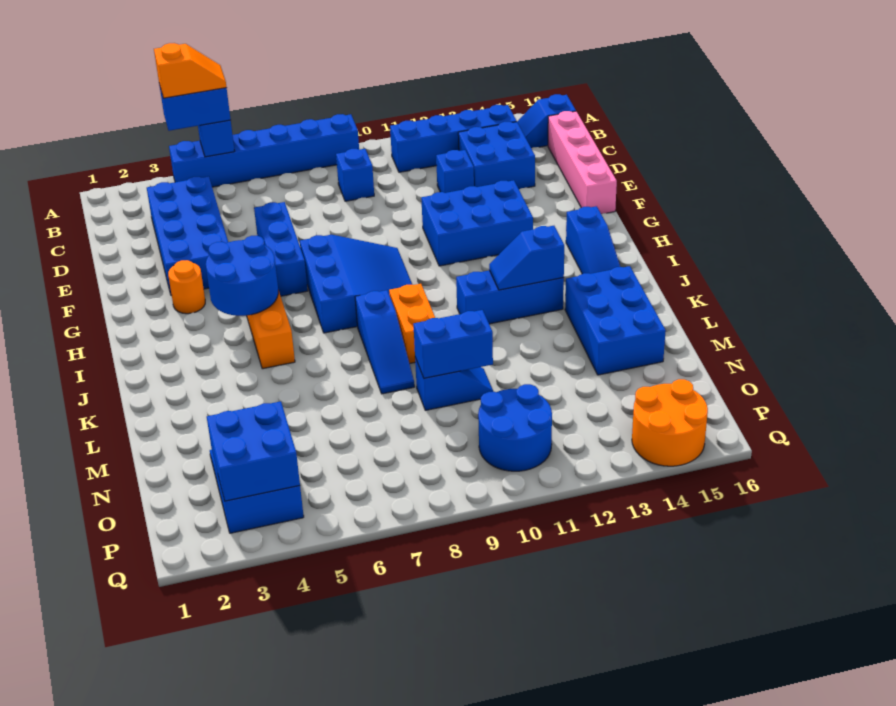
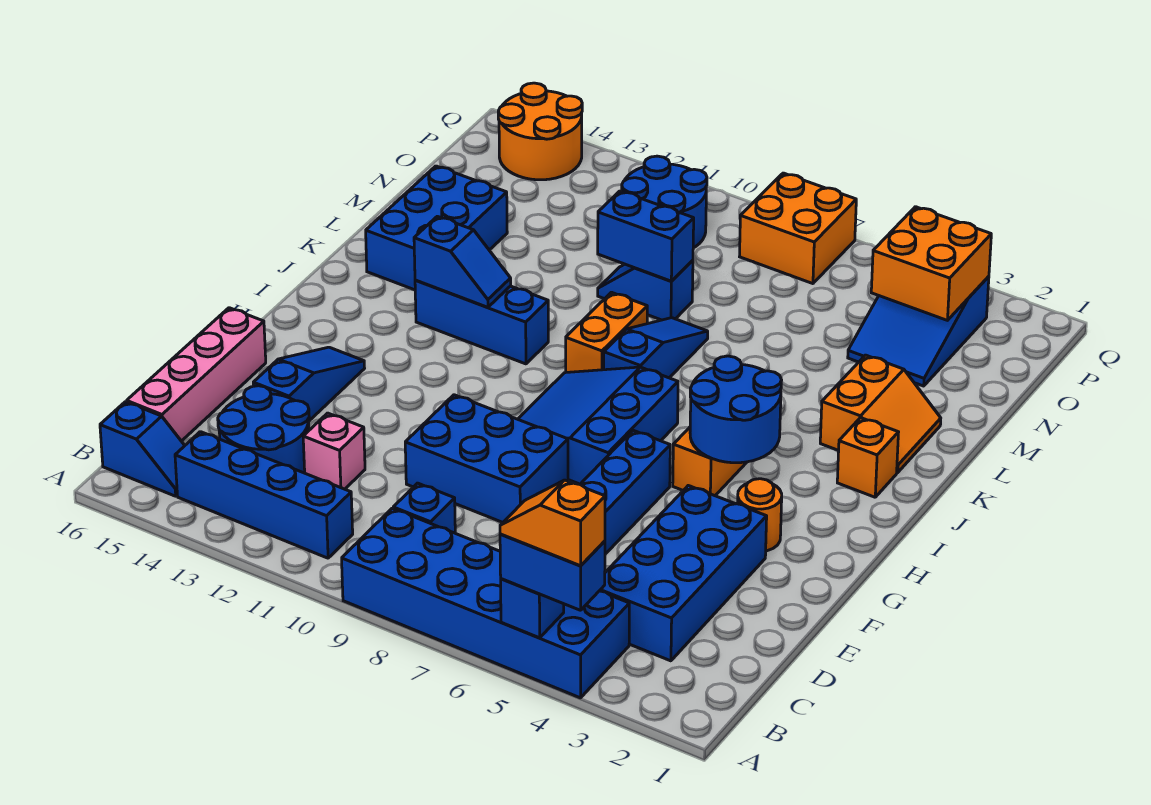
blue 1x6 brick [169,114,359,187] -> blue 2x6 brick [342,508,629,698]
blue 2x2 brick [458,122,535,189] -> blue 2x2 round brick [218,386,309,473]
blue 1x1 brick [436,150,474,193] -> pink 1x1 brick [303,413,365,489]
blue 2x3 brick [421,180,533,266] -> blue 2x3 brick moved to [405,395,568,522]
blue 1x3 slope [566,206,620,274] -> blue 1x3 slope moved to [253,347,365,422]
none -> orange 1x1 brick [837,418,899,497]
none -> orange 2x2 slope [820,355,941,473]
blue 2x2 brick [207,401,300,501] -> orange 2x2 brick [871,207,991,320]
none -> orange 2x2 brick [740,173,856,284]

